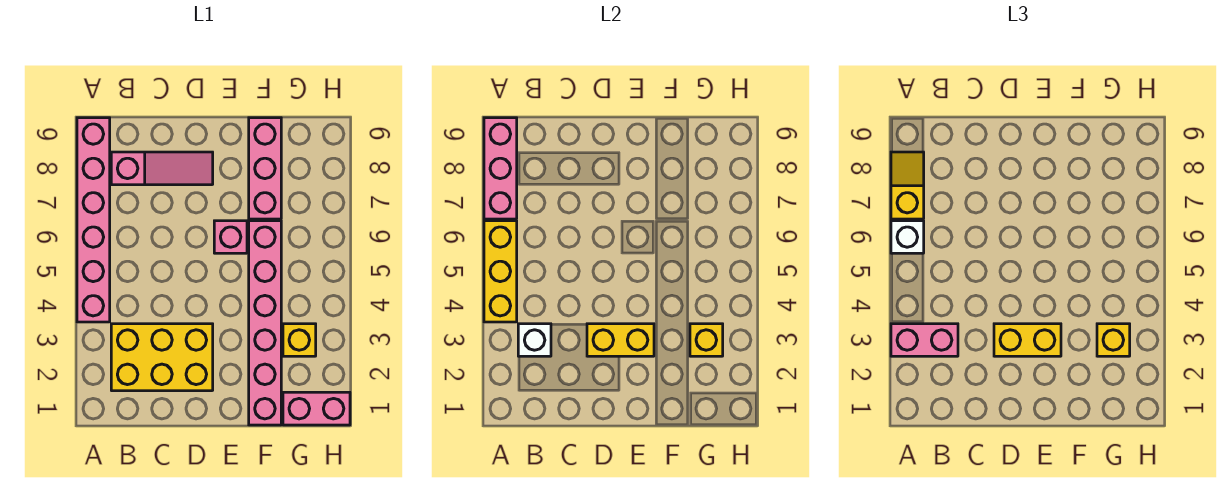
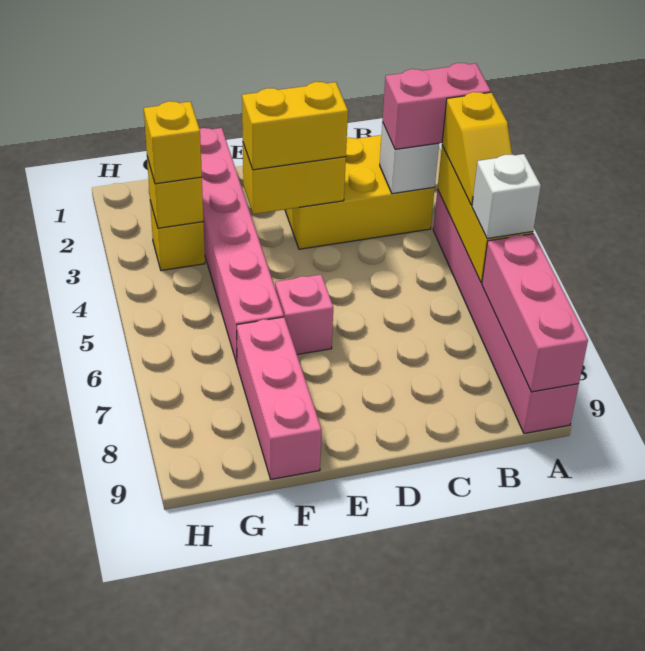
yellow 1x2 slope [891,152,924,219] -> yellow 1x2 slope moved to [442,92,512,205]
pink 1x3 slope [111,152,213,185] -> none
pink 1x2 brick [283,392,350,425] -> none

